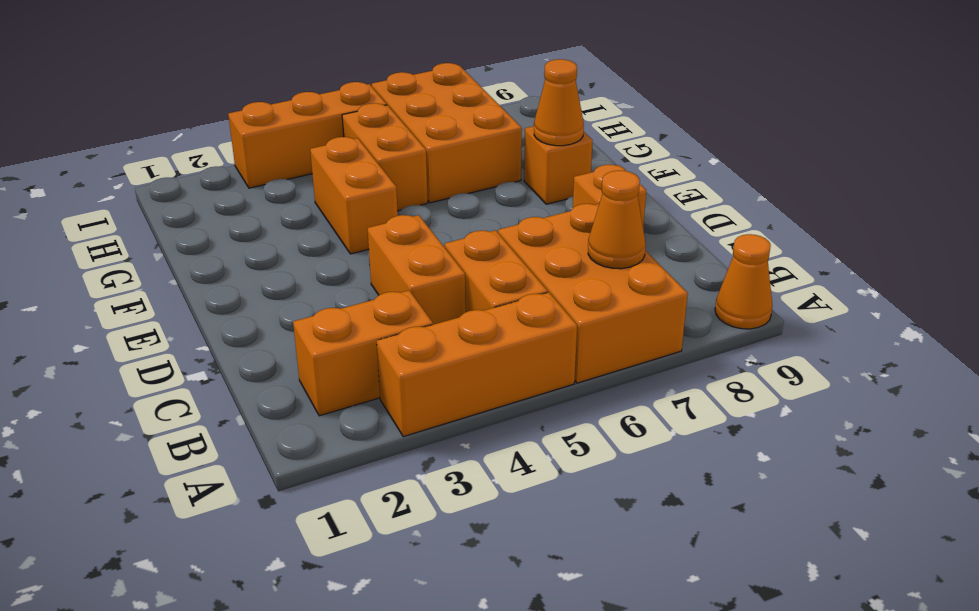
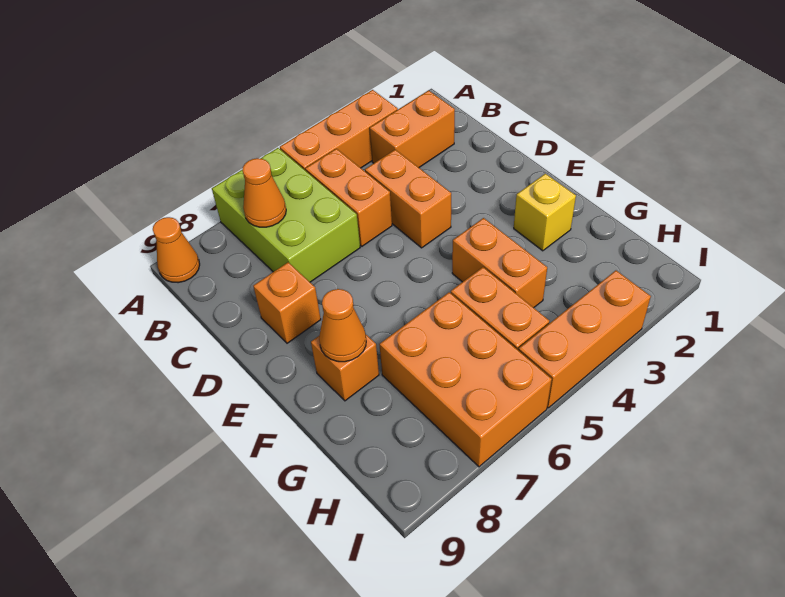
orange 2x3 brick [498,204,688,383] -> lime 2x3 brick [212,148,360,282]
none -> yellow 1x1 brick [514,174,576,251]

